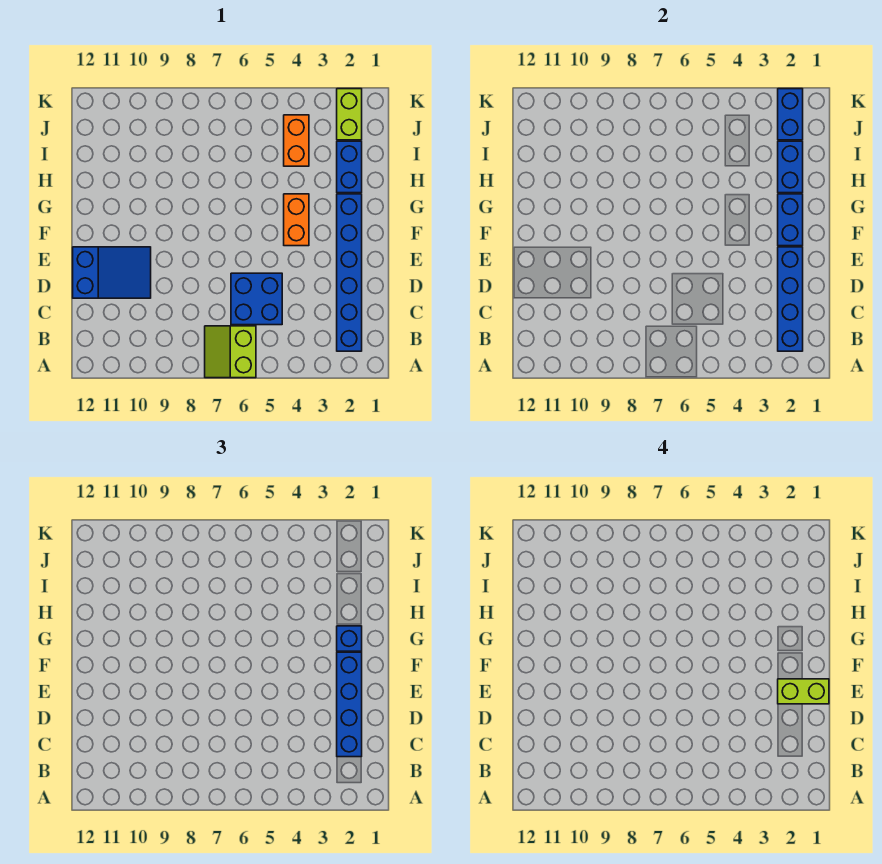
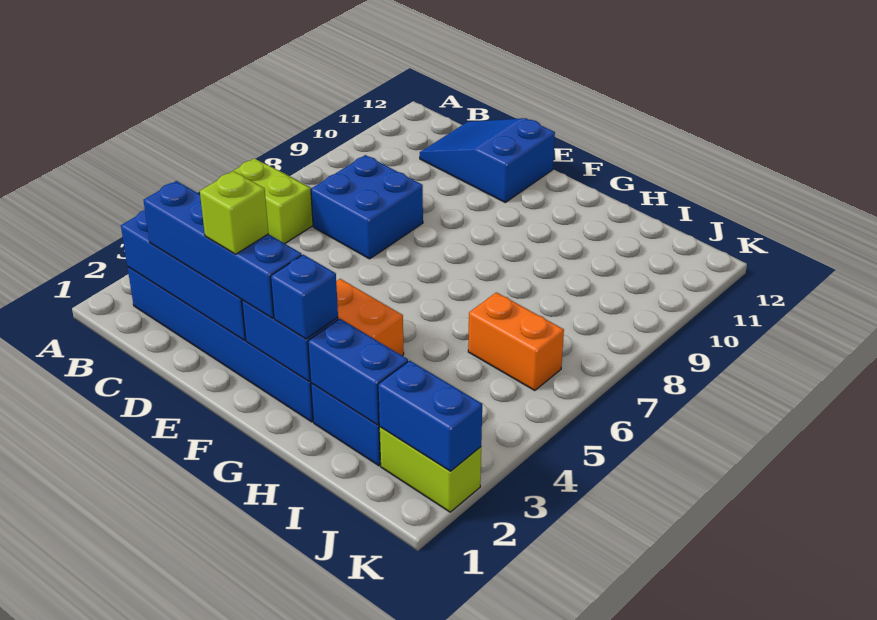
blue 2x2 brick [231,273,282,325] -> blue 2x2 brick moved to [311,155,423,259]
blue 2x3 slope [73,247,151,298] -> blue 2x3 slope turned to [420,118,555,202]
lime 1x2 brick [778,679,829,704] -> lime 1x1 brick [200,171,269,254]
orange 1x2 brick [284,115,309,166] -> orange 1x2 brick moved to [468,292,564,391]

